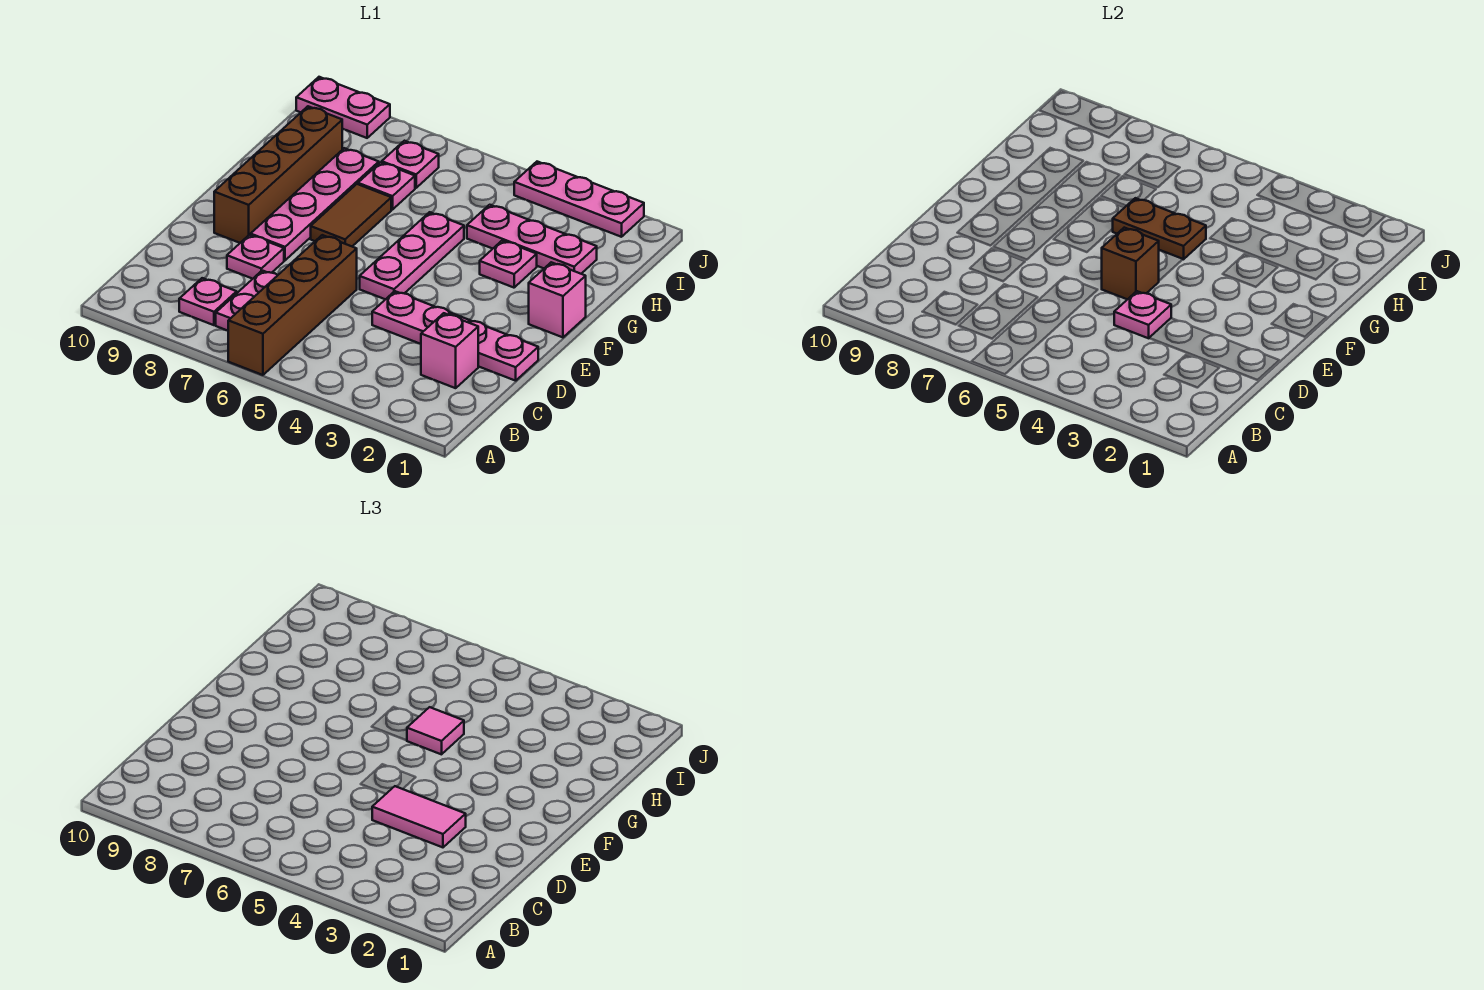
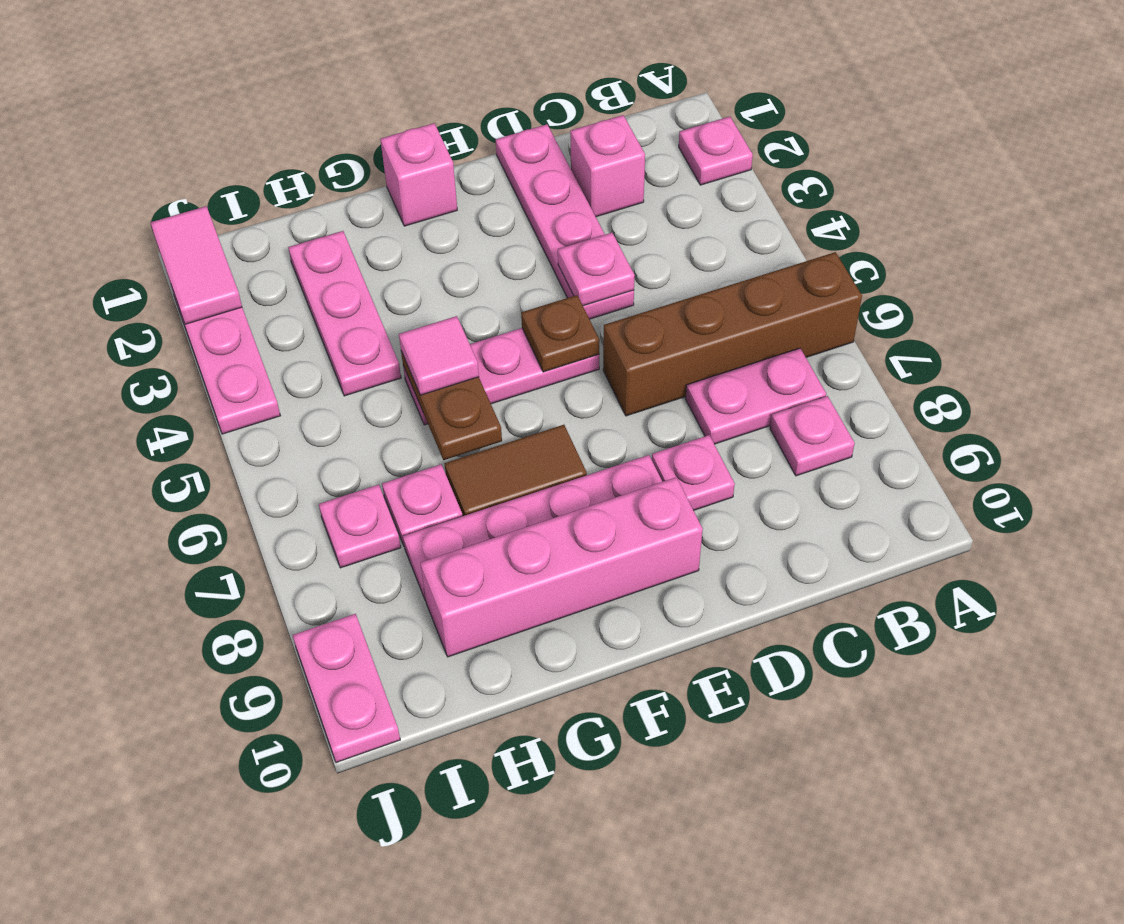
pink 1x2 tile [372,786,466,847] -> pink 1x2 tile moved to [150,206,242,324]
brown 1x1 brick [1102,228,1159,299] -> brown 1x1 plate [521,295,600,372]
brown 1x4 brick [214,106,342,243] -> pink 1x4 brick [420,477,703,657]
pink 1x1 plate [480,240,537,288] -> pink 1x1 plate moved to [679,117,753,185]

